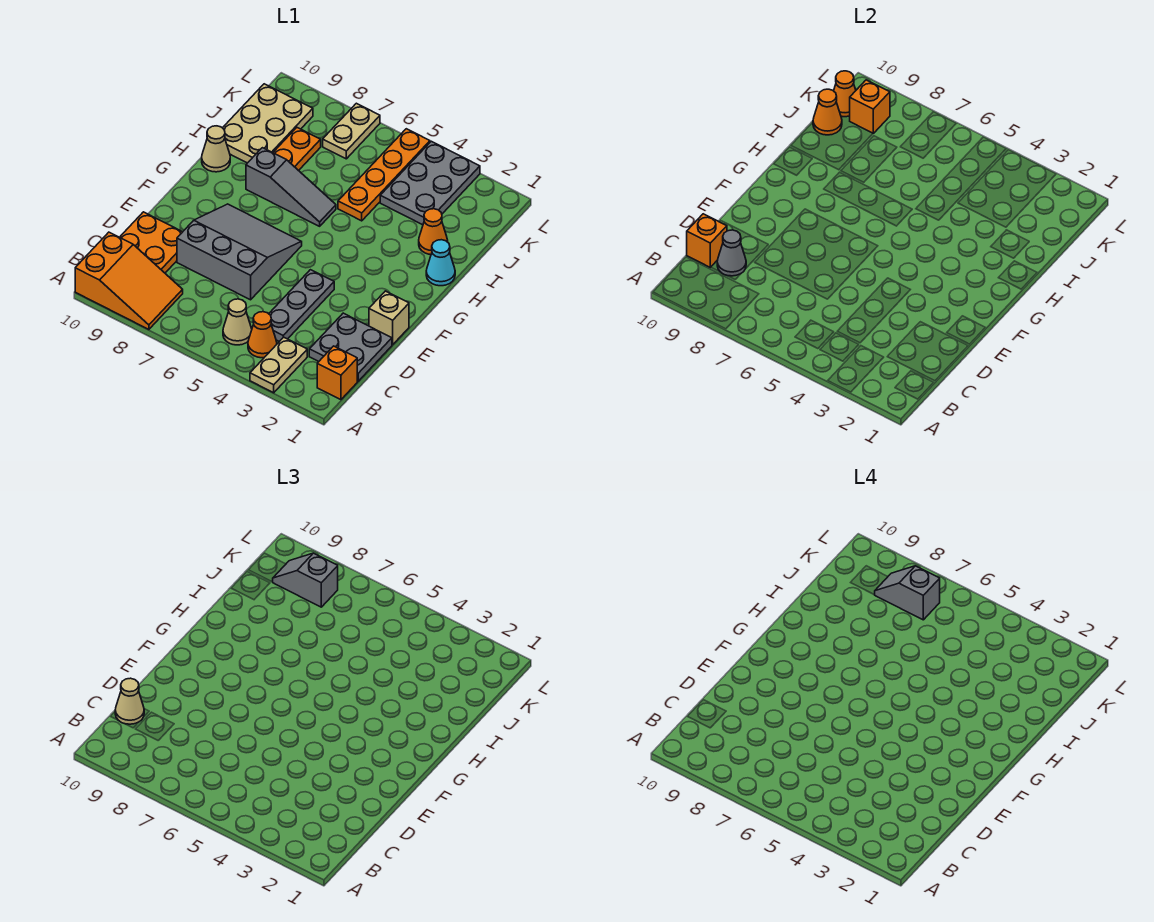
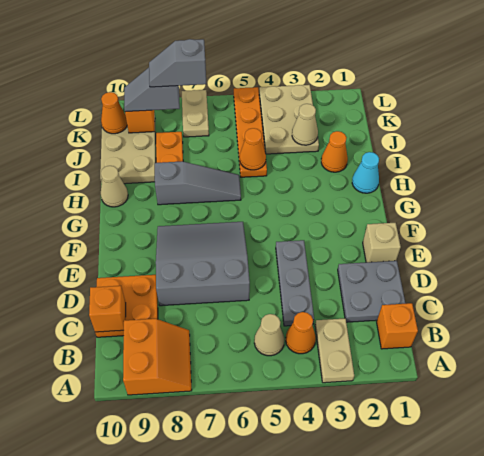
orange 2x3 slope [75,232,183,329] -> orange 2x2 slope [123,319,192,395]
grey 1x1 cone [717,230,746,276] -> none
tan 1x1 cone [115,678,144,724] -> tan 1x1 cone moved to [292,104,318,145]
grey 2x3 plate [380,141,480,225] -> tan 2x3 plate [259,85,319,154]
orange 1x1 cone [813,89,842,135] -> orange 1x1 cone moved to [240,128,266,170]

